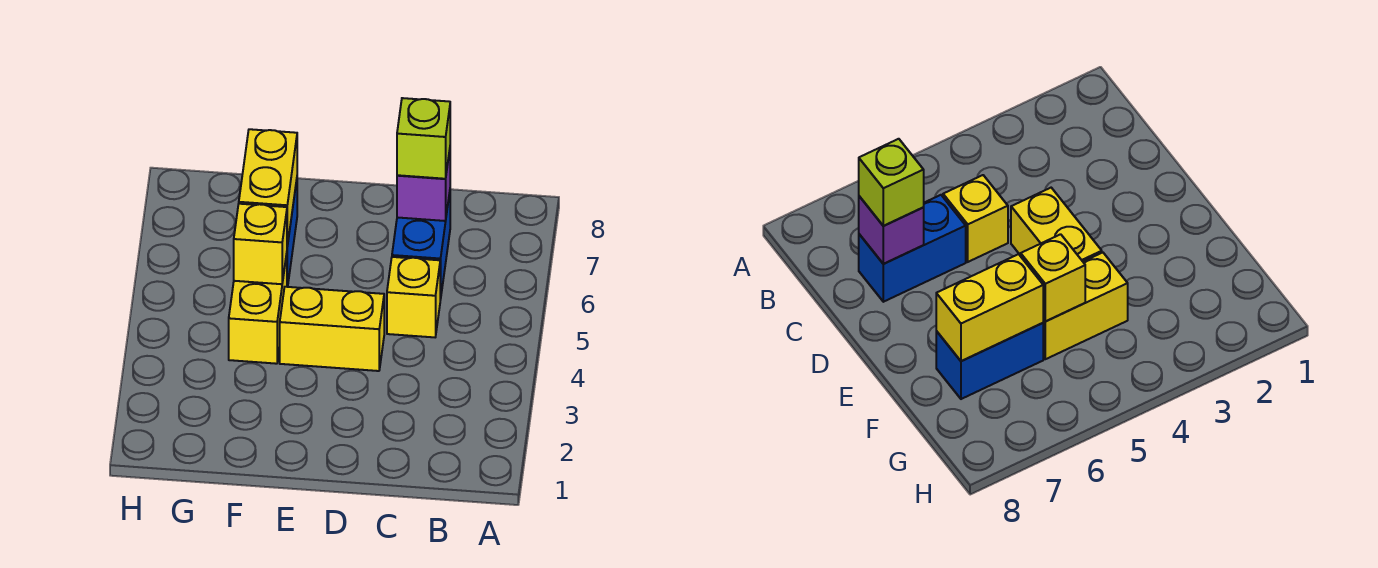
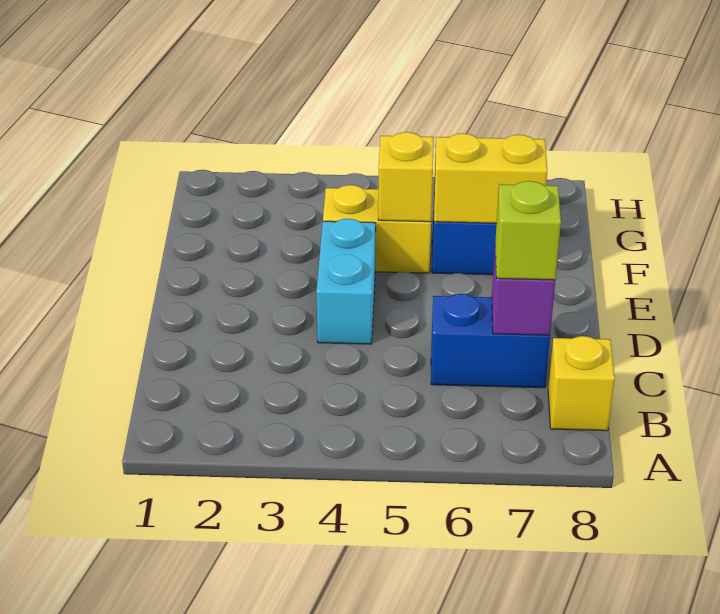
yellow 1x1 brick [387,257,440,337] -> yellow 1x1 brick moved to [548,336,615,431]
yellow 1x2 brick [280,287,384,371] -> cyan 1x2 brick [316,219,376,344]

